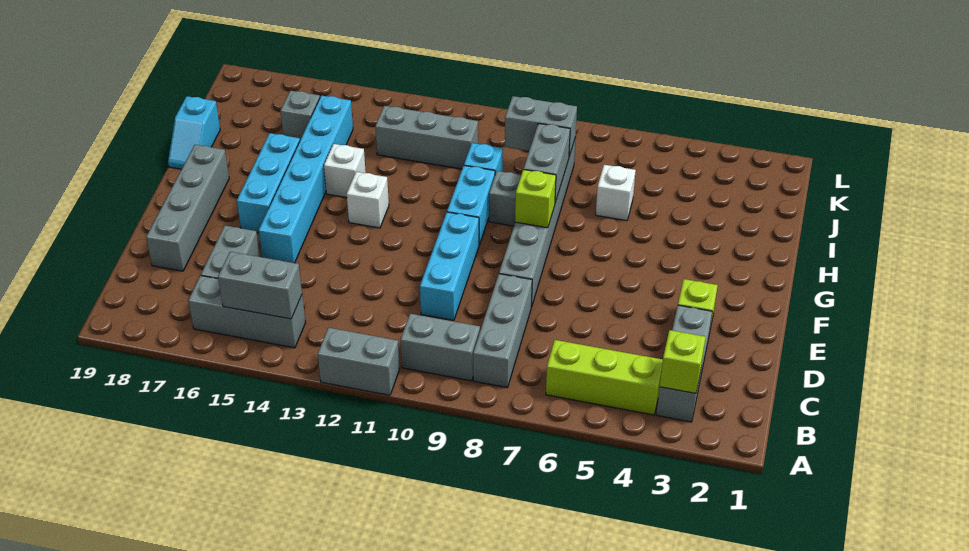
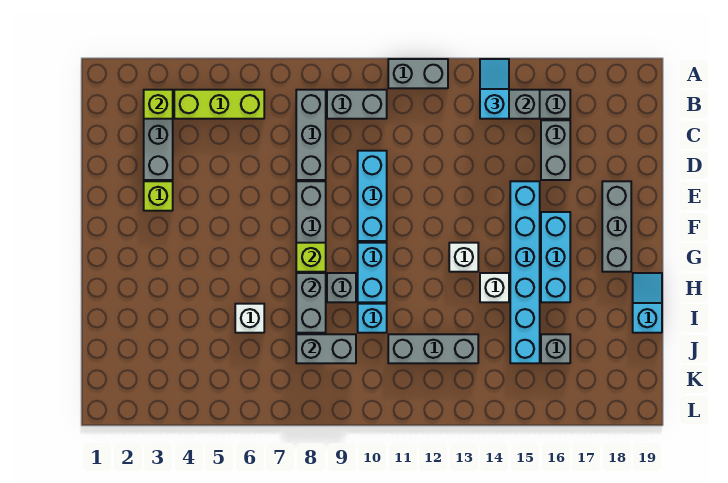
none -> cyan 1x2 slope [480,59,509,119]
grey 1x4 brick [146,145,229,271] -> grey 1x3 brick [602,181,631,272]

